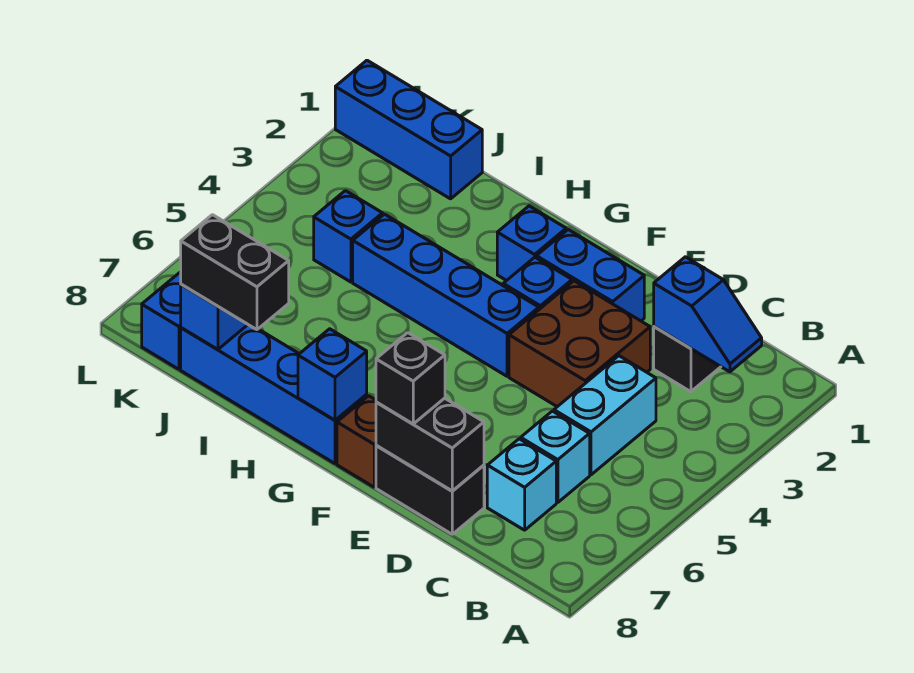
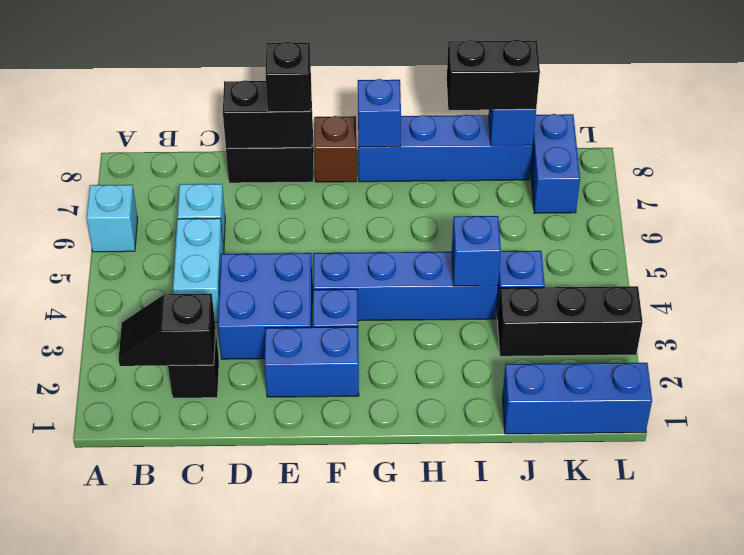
blue 1x2 slope [654,257,762,372] -> black 1x2 slope [119,294,216,366]
cyan 1x1 brick [487,439,556,530] -> cyan 1x1 brick moved to [87,185,138,252]
brown 2x2 brick [509,281,650,407] -> blue 2x2 brick [218,253,313,359]
blue 1x1 brick [497,206,566,281] -> blue 1x1 brick moved to [452,216,501,286]
none -> black 1x3 brick [497,286,643,356]

